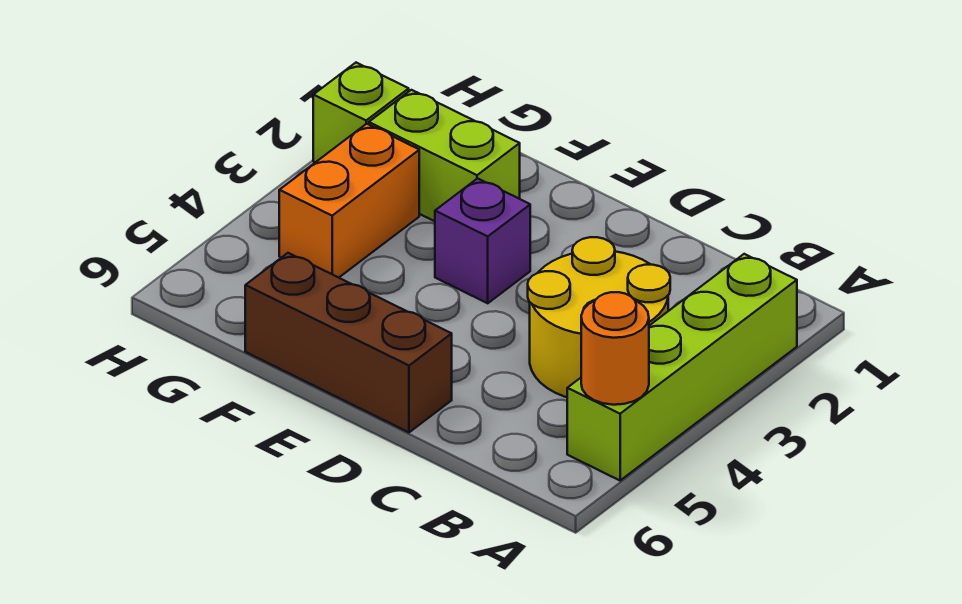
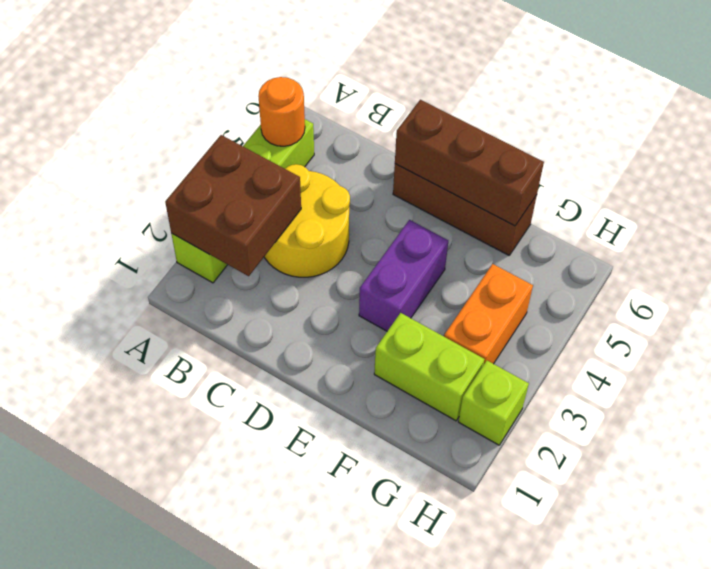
none -> brown 2x2 brick [165,135,301,276]
none -> brown 1x3 brick [395,100,544,226]
purple 1x1 brick [435,178,530,303] -> purple 1x2 brick [359,220,448,331]

